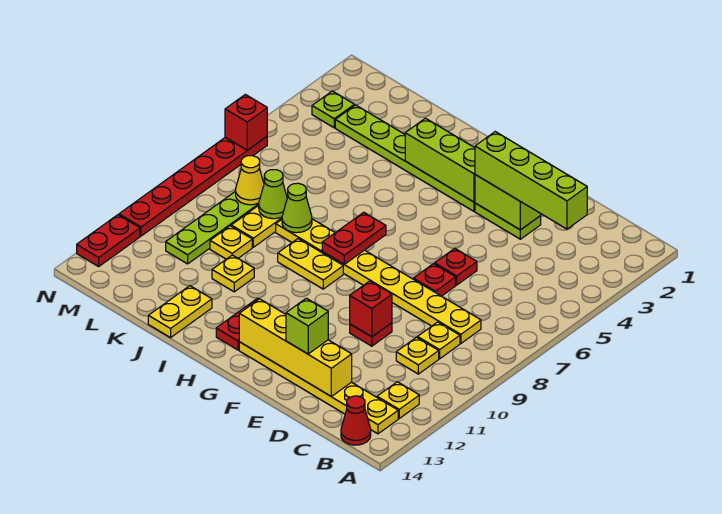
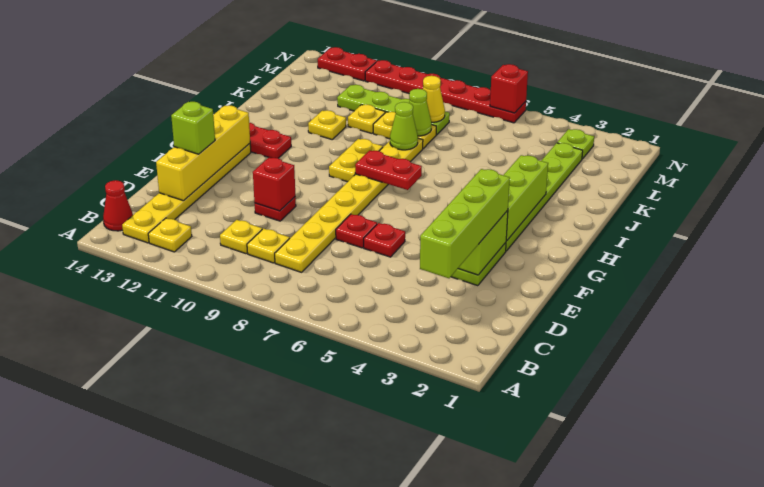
yellow 1x2 plate [148,286,212,338] -> none

